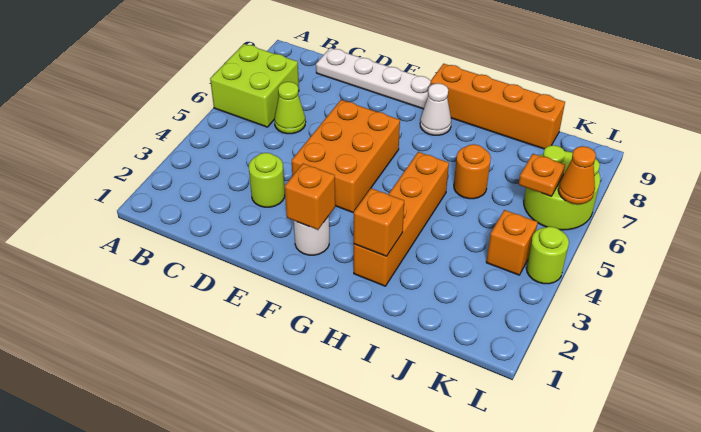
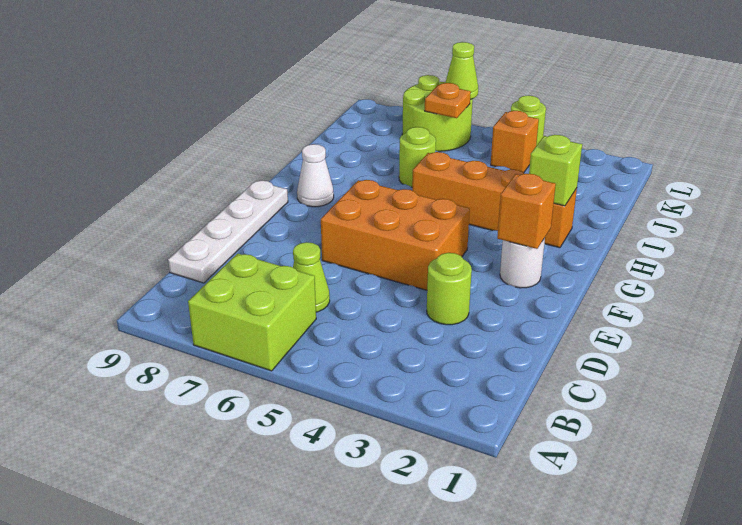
orange 1x4 brick [430,64,565,149] -> none
orange 1x1 brick [354,188,404,256] -> lime 1x1 brick [529,135,582,206]
orange 1x1 round brick [454,144,491,199] -> lime 1x1 round brick [399,127,436,187]
orange 1x1 cone [558,146,596,204] -> lime 1x1 cone [445,42,478,99]

